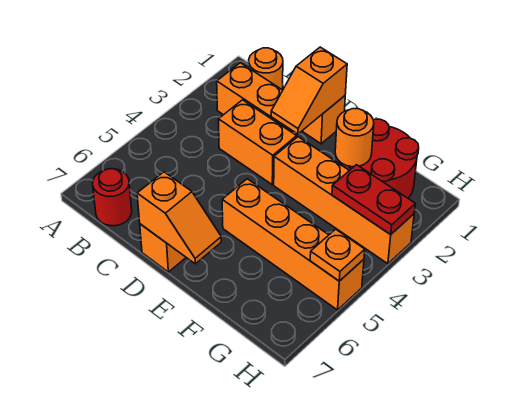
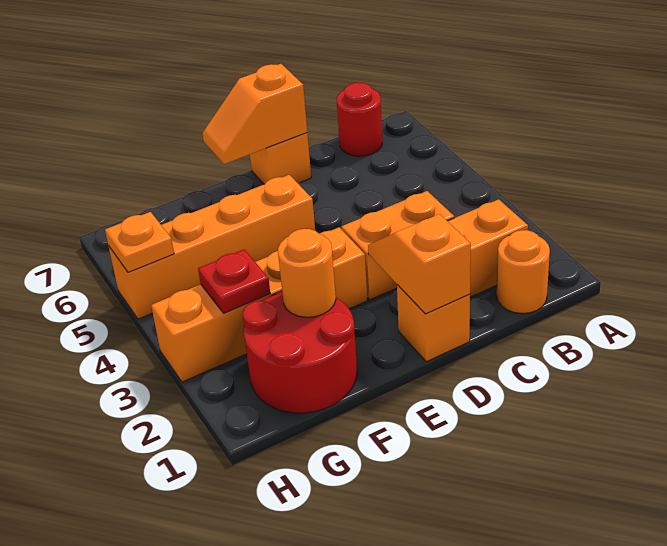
red 1x2 plate [332,165,415,235] -> red 1x1 plate [198,249,270,313]

